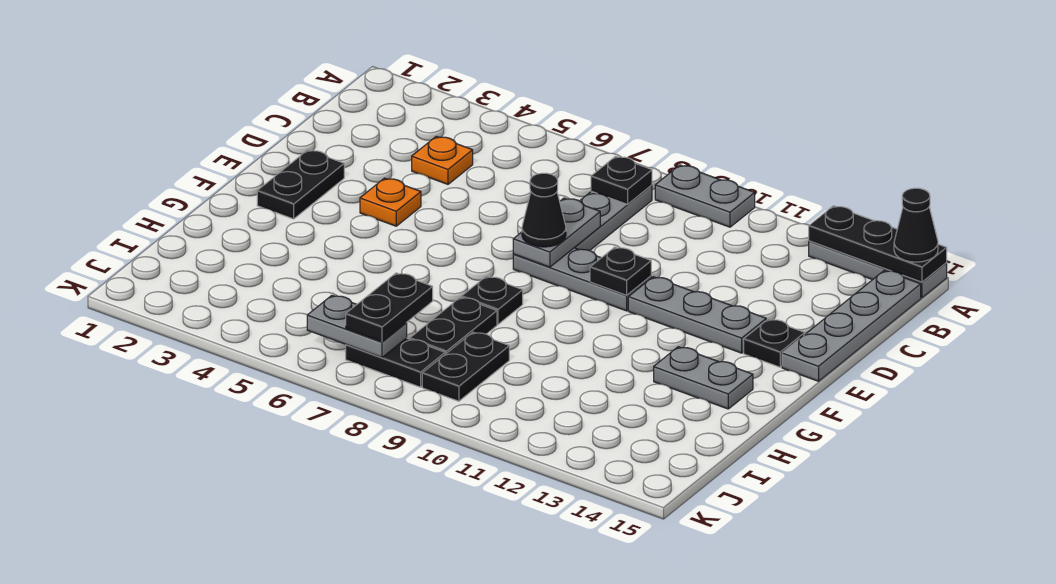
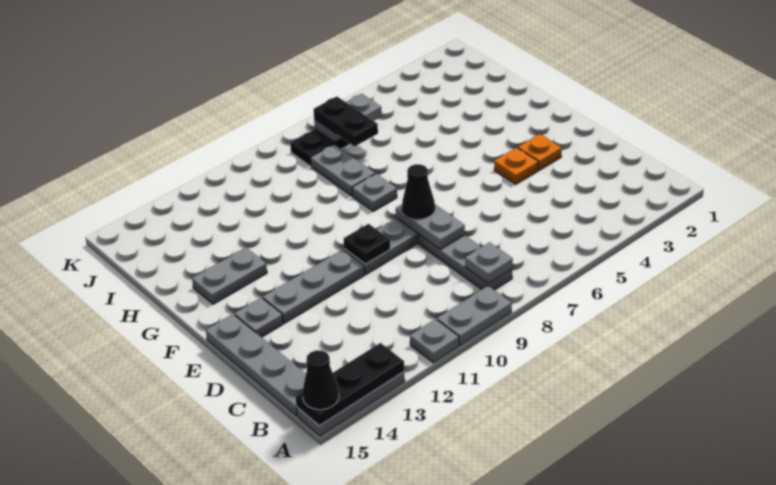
none -> grey 1x1 plate [410,319,459,363]
black 1x1 plate [591,156,652,204] -> grey 1x1 plate [465,242,513,284]
orange 1x1 plate [412,136,473,184] -> orange 1x1 plate moved to [518,134,562,170]
black 1x2 plate [257,150,344,219] -> none
black 1x1 plate [744,319,805,367] -> grey 1x1 plate [234,297,283,337]
black 1x1 plate [462,276,523,324] -> grey 1x1 plate [352,174,397,211]
black 1x2 plate [410,297,497,354] -> grey 1x2 plate [310,144,375,196]
black 1x2 plate [422,332,509,401] -> none

